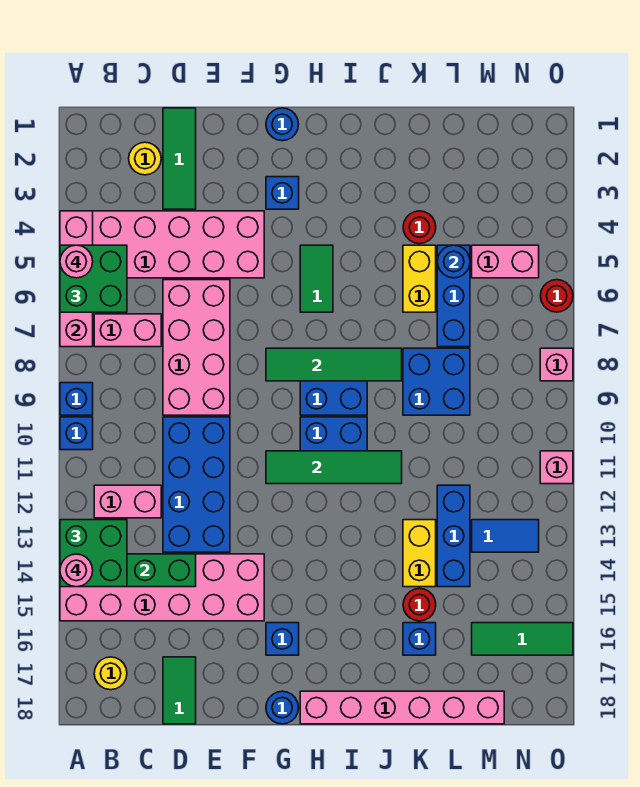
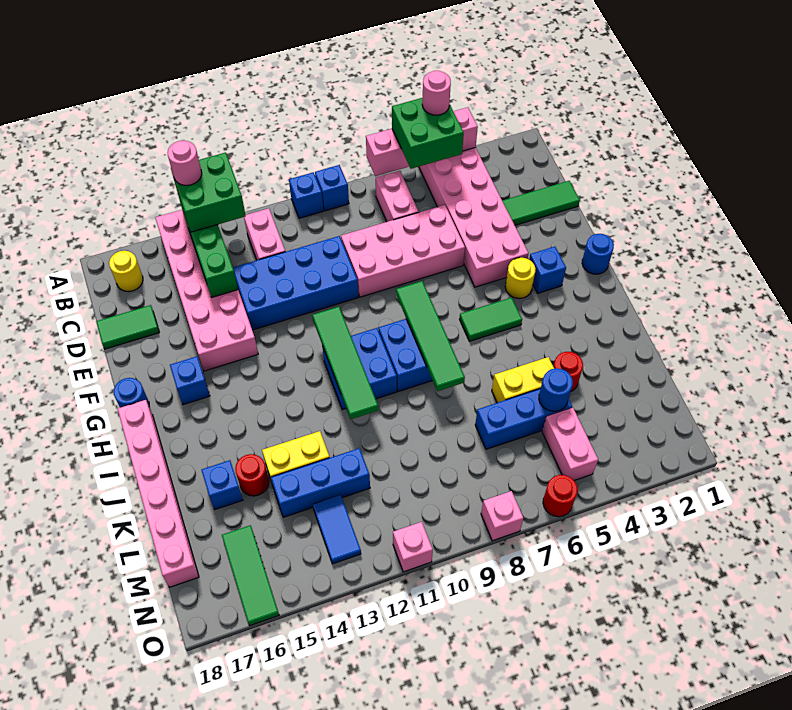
yellow 1x1 round brick [129,142,161,175] -> yellow 1x1 round brick moved to [505,258,536,298]
blue 2x2 brick [403,348,470,415] -> none

